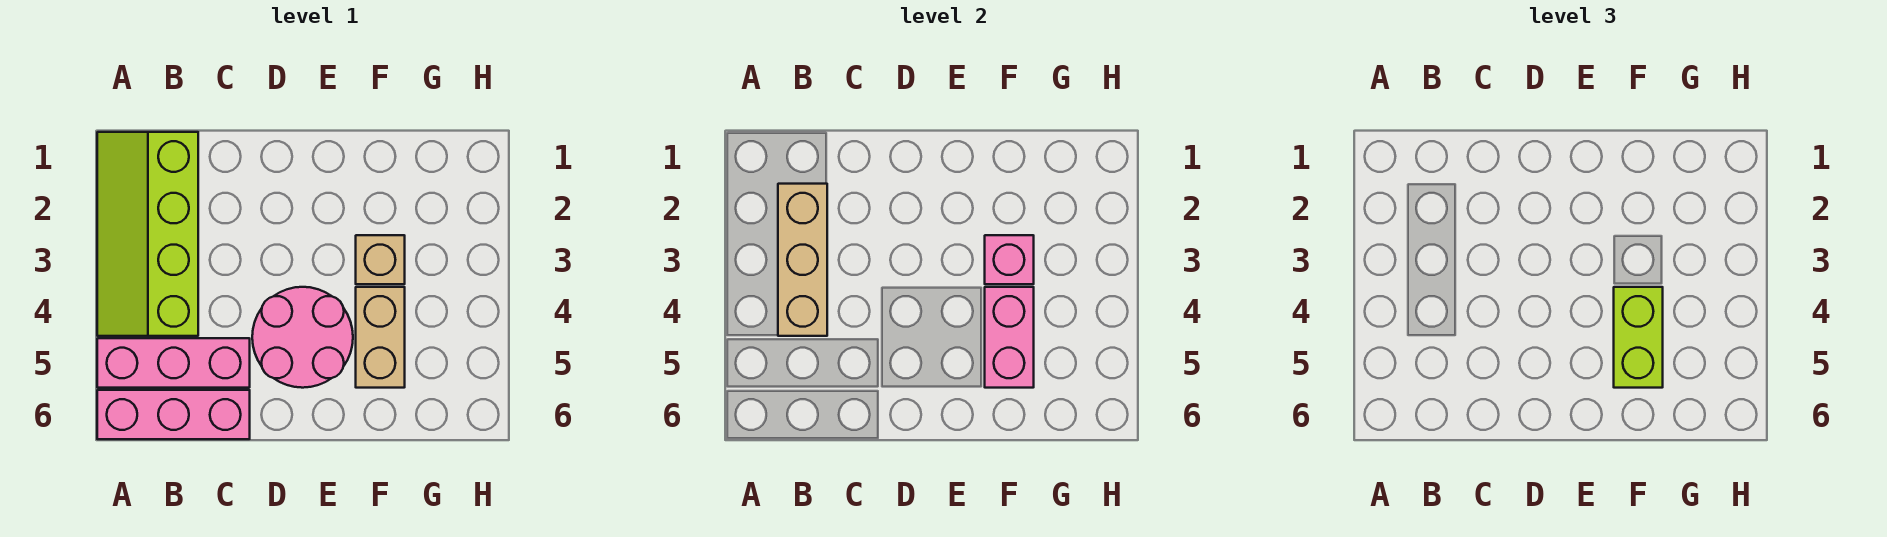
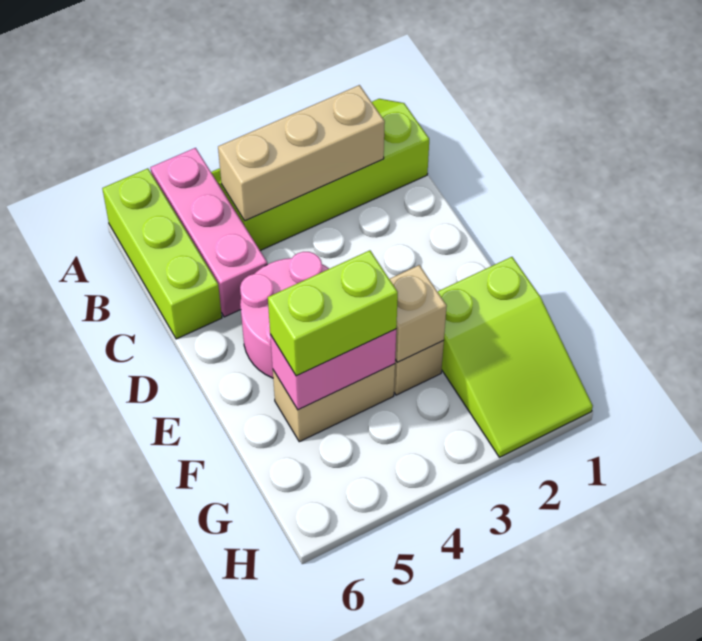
pink 1x3 brick [97,390,250,439] -> lime 1x3 brick [102,168,222,339]
none -> lime 2x3 slope [438,257,593,457]
pink 1x1 brick [985,235,1034,284] -> tan 1x1 brick [390,265,447,362]

